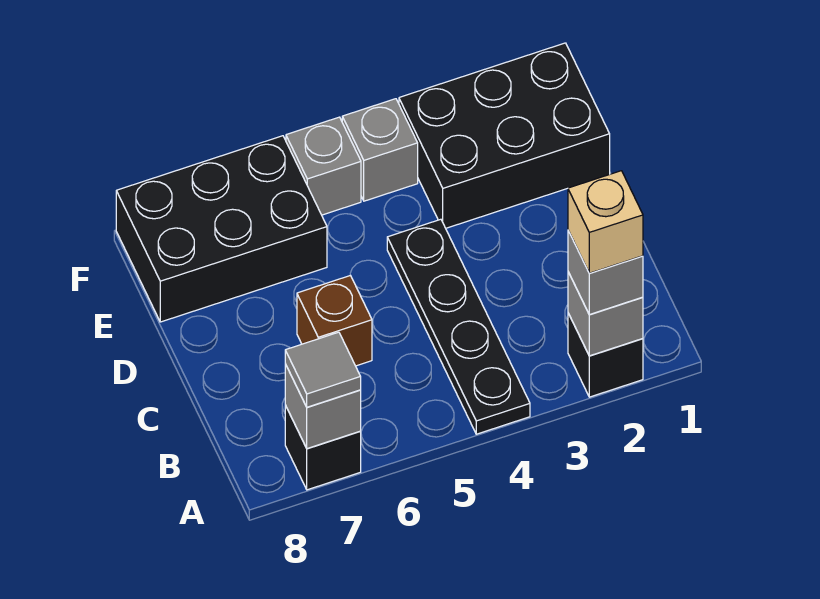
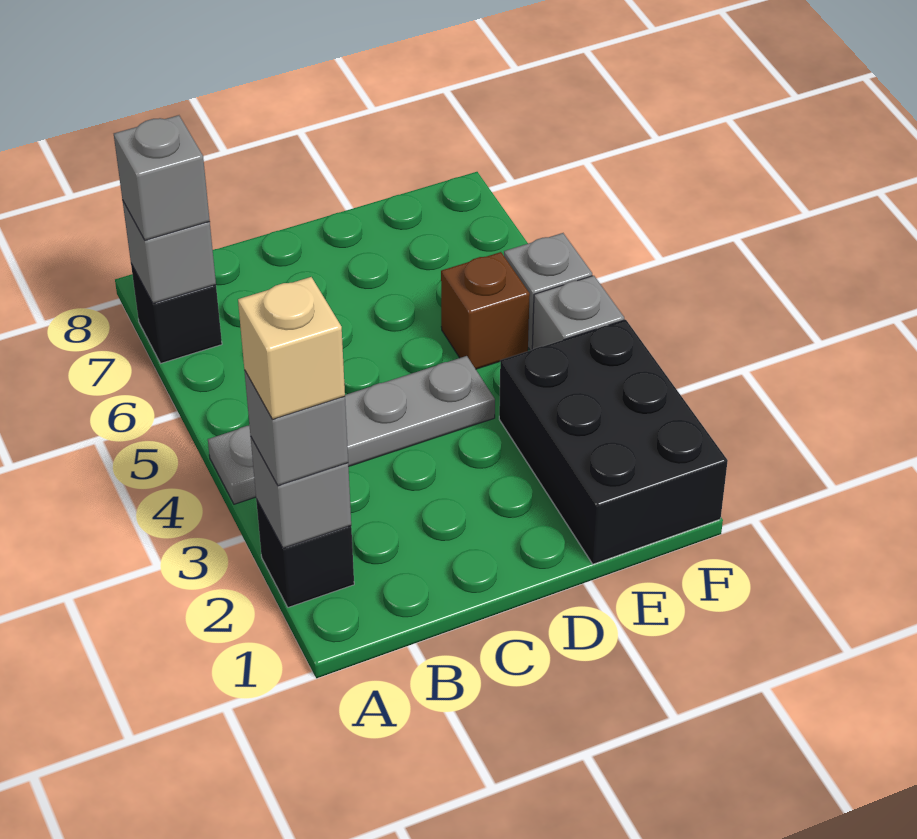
black 1x4 plate [387,219,530,434] -> grey 1x4 plate [208,356,495,504]
grey 1x1 tile [285,332,361,407] -> grey 1x1 brick [114,115,210,240]
brown 1x1 brick [297,275,372,366] -> brown 1x1 brick moved to [441,252,530,369]
black 2x3 brick [116,136,327,322] -> none

